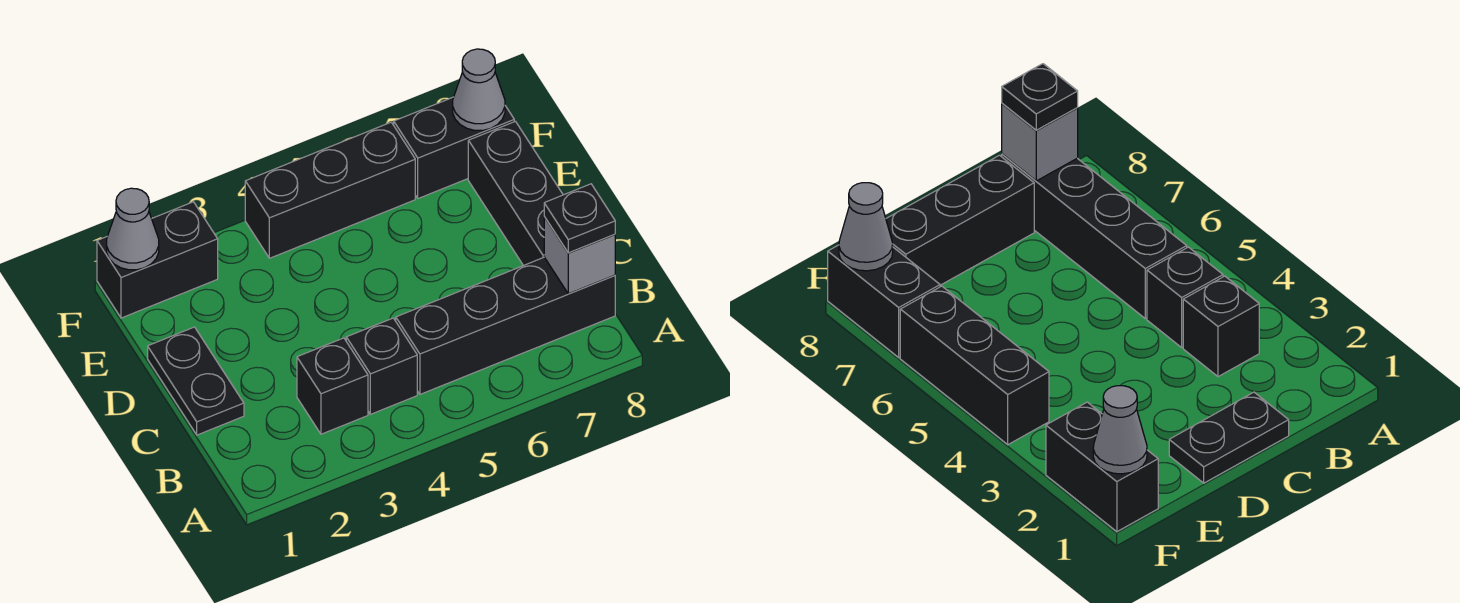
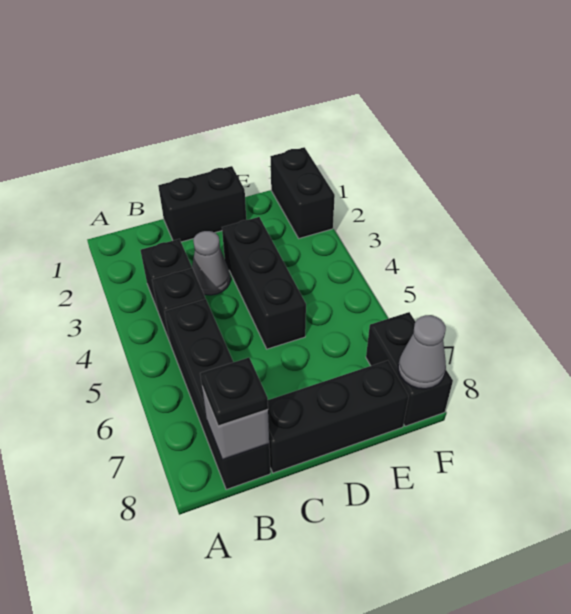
black 1x2 plate [148,327,244,435] -> black 1x2 brick [158,166,246,242]
grey 1x1 cone [107,188,159,270] -> grey 1x1 cone moved to [192,231,230,295]
black 1x3 brick [245,122,415,258] -> black 1x3 brick moved to [222,217,306,349]

